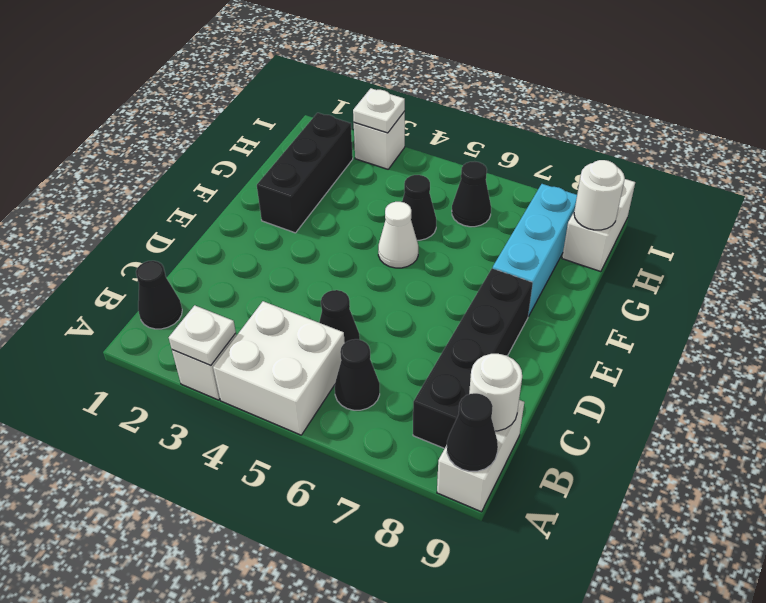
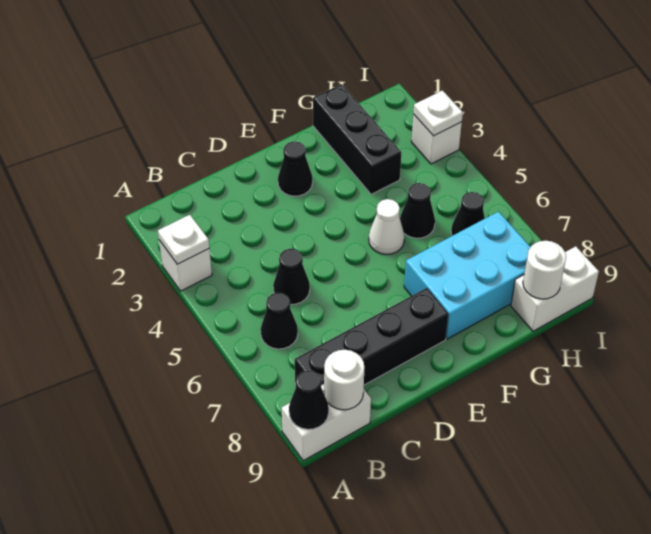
white 2x2 brick [213,301,345,435] -> none
black 1x1 cone [136,261,182,329] -> black 1x1 cone moved to [278,141,313,196]
black 1x3 brick [257,113,353,233] -> black 1x3 brick turned to [313,84,401,194]
cyan 1x3 brick [493,184,577,316] -> cyan 2x3 brick [404,212,530,339]

